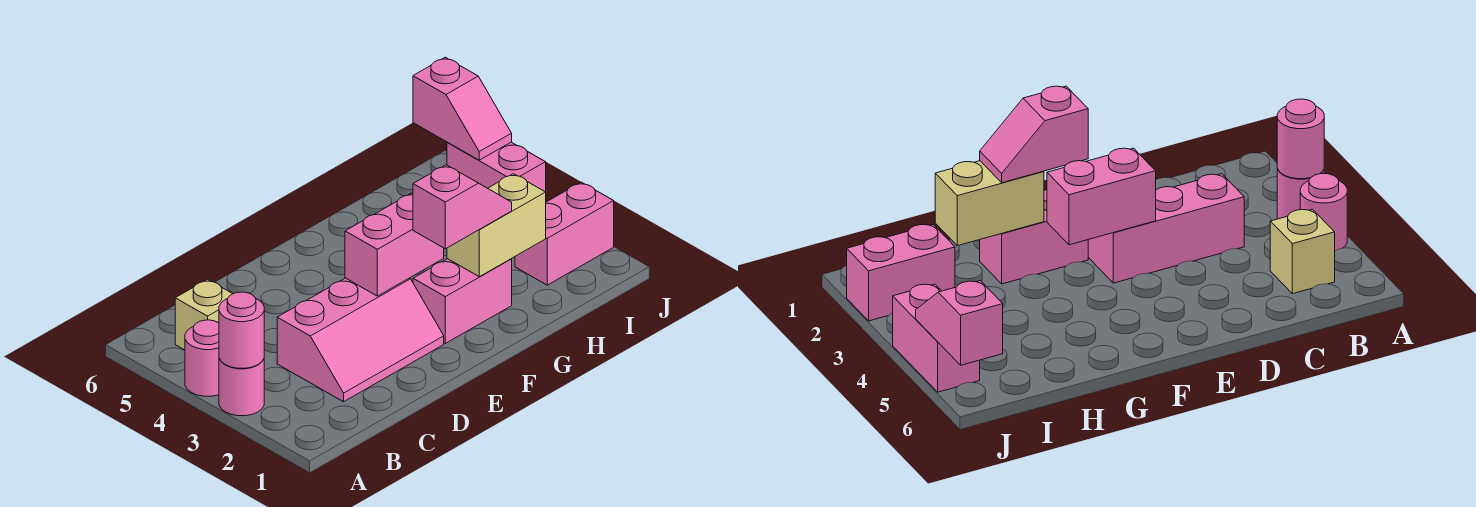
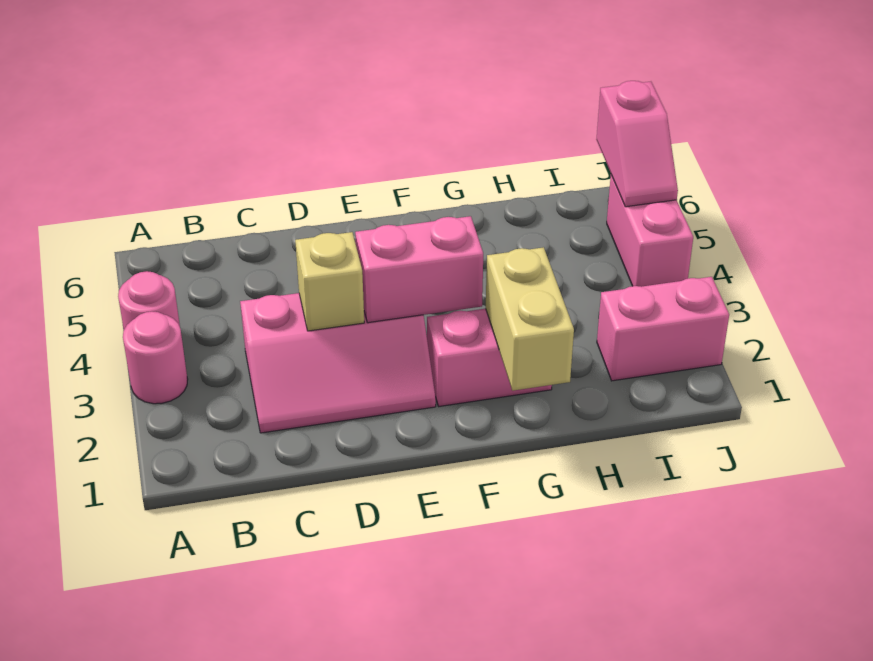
pink 1x1 round brick [219,292,264,368] -> none
tan 1x1 brick [175,279,232,350] -> tan 1x1 brick moved to [295,232,364,331]
pink 1x2 slope [413,165,512,249] -> none
tan 1x2 brick [447,174,546,277] -> tan 1x2 brick turned to [486,247,574,391]

